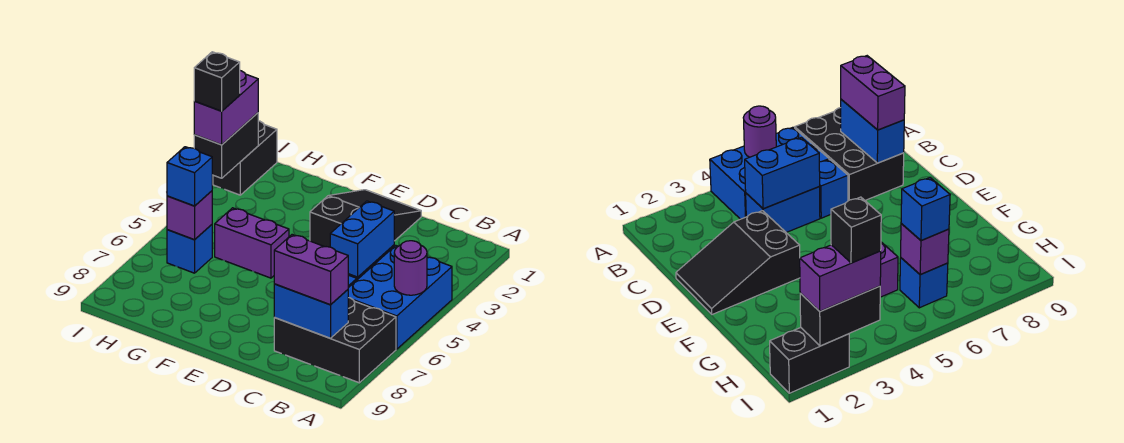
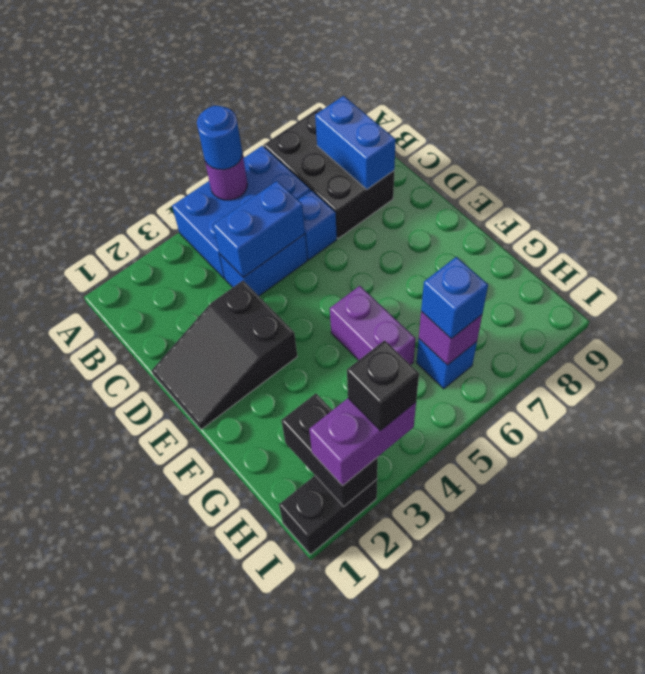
none -> blue 1x1 round brick [197,106,242,170]
purple 1x2 brick [274,235,348,305] -> none
black 1x2 brick [194,113,258,178] -> black 1x2 brick turned to [281,393,378,506]

